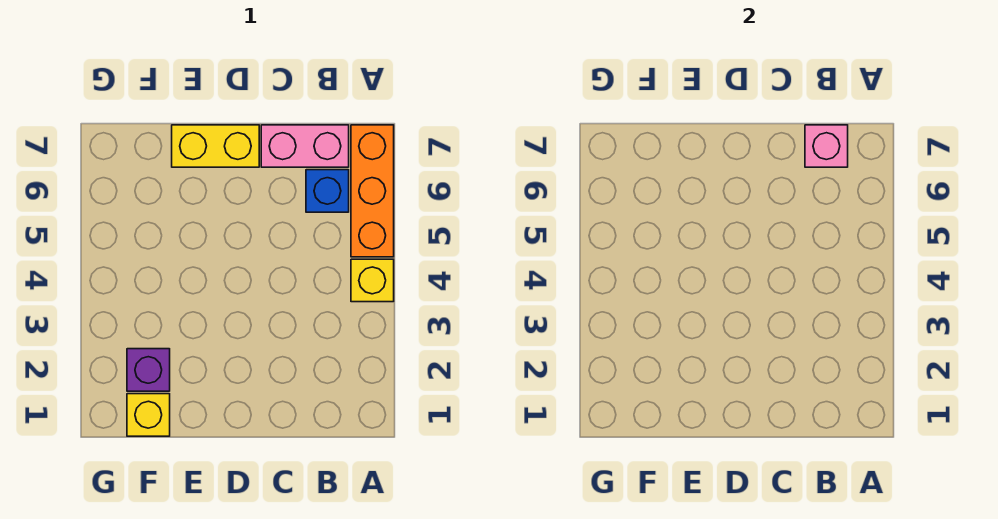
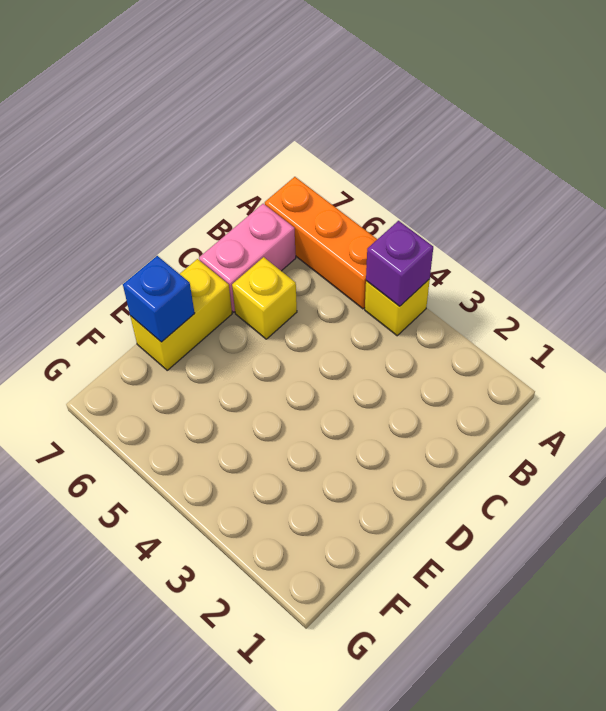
blue 1x1 brick [306,170,349,212] -> blue 1x1 brick moved to [123,256,195,342]
pink 1x1 brick [805,125,848,167] -> none
yellow 1x1 brick [127,394,170,436] -> yellow 1x1 brick moved to [232,257,297,339]
purple 1x1 brick [127,349,170,391] -> purple 1x1 brick moved to [366,221,433,306]

